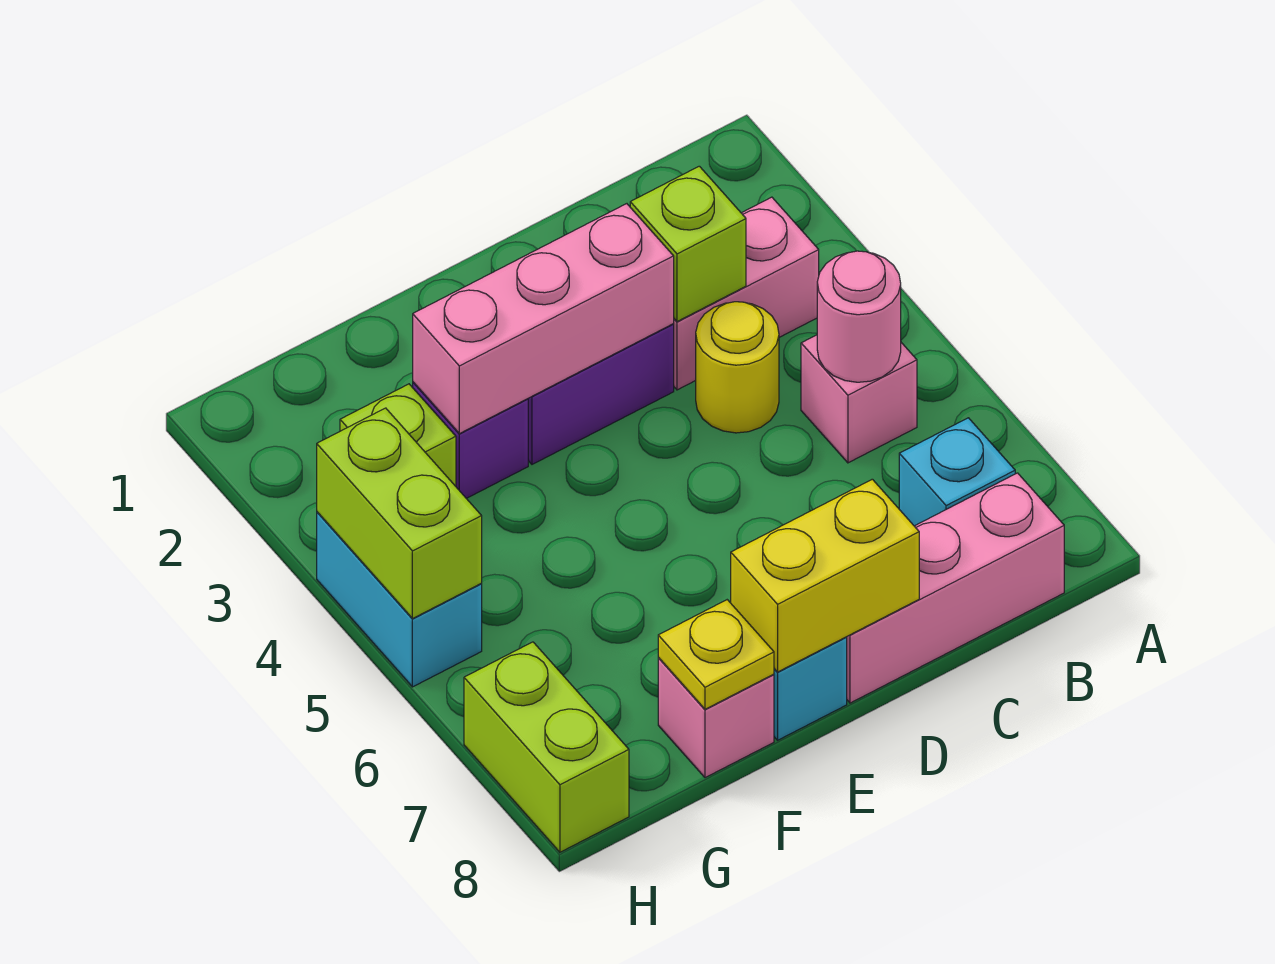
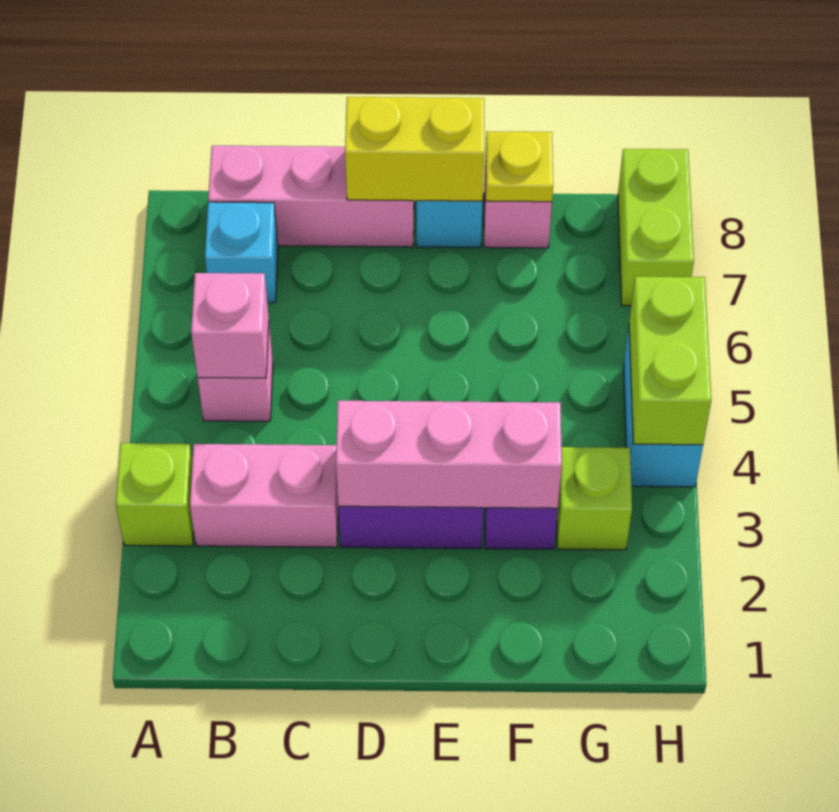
pink 1x1 round brick [817,251,901,382] -> pink 1x1 brick [191,273,269,378]
lime 1x1 brick [630,166,746,322] -> lime 1x1 brick moved to [116,443,194,546]
yellow 1x1 round brick [696,302,779,433] -> none

